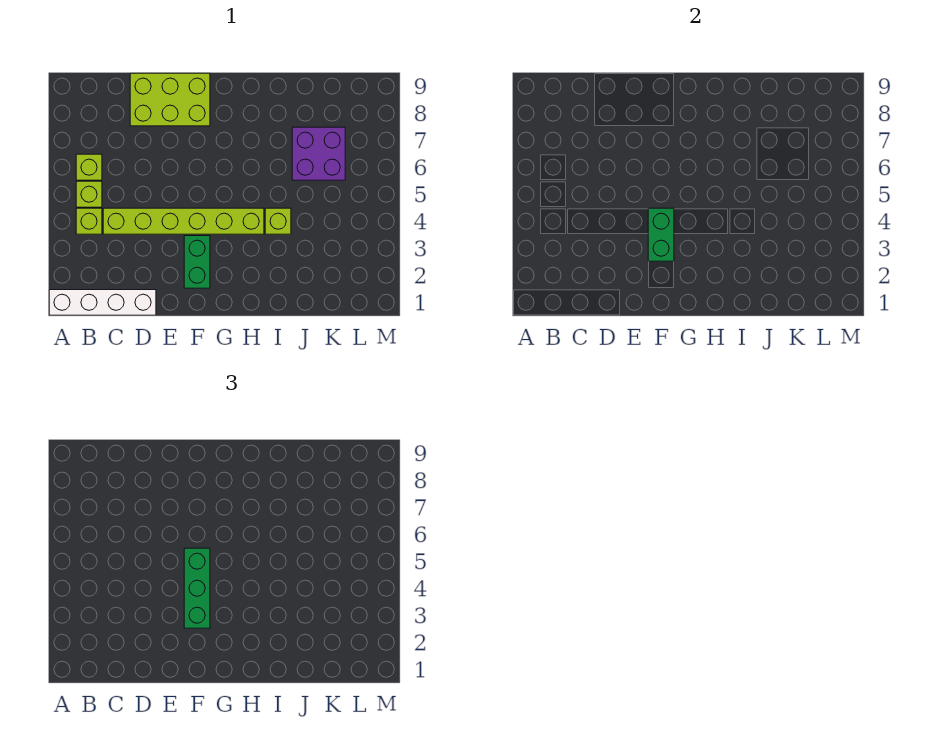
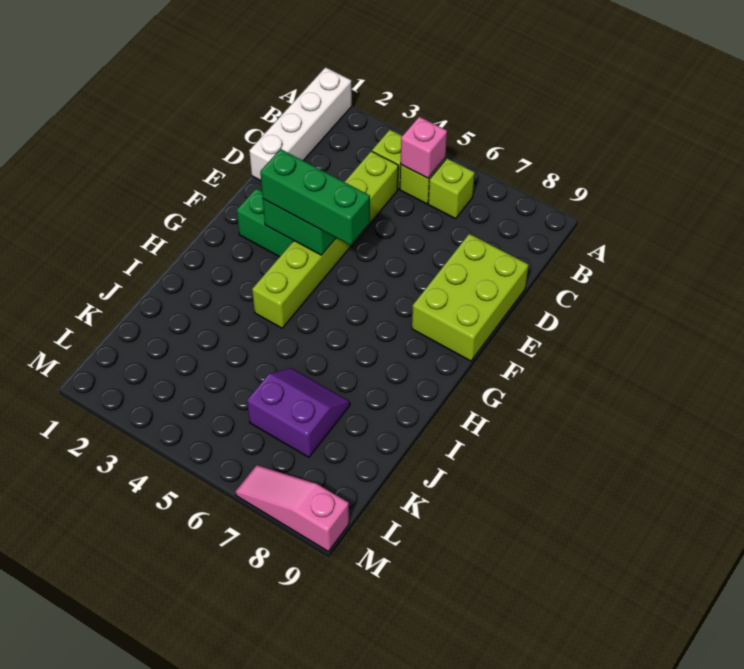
none -> pink 1x1 brick [401,117,447,178]
lime 1x1 brick [265,208,291,234] -> none
purple 2x2 brick [292,127,345,180] -> purple 2x2 slope [247,368,350,457]
none -> pink 1x3 slope [235,465,349,551]

